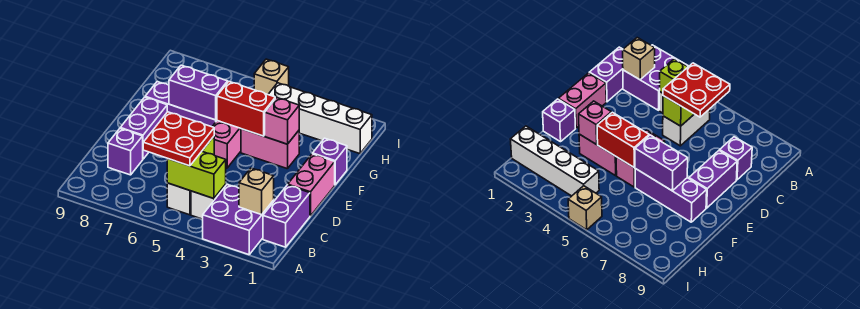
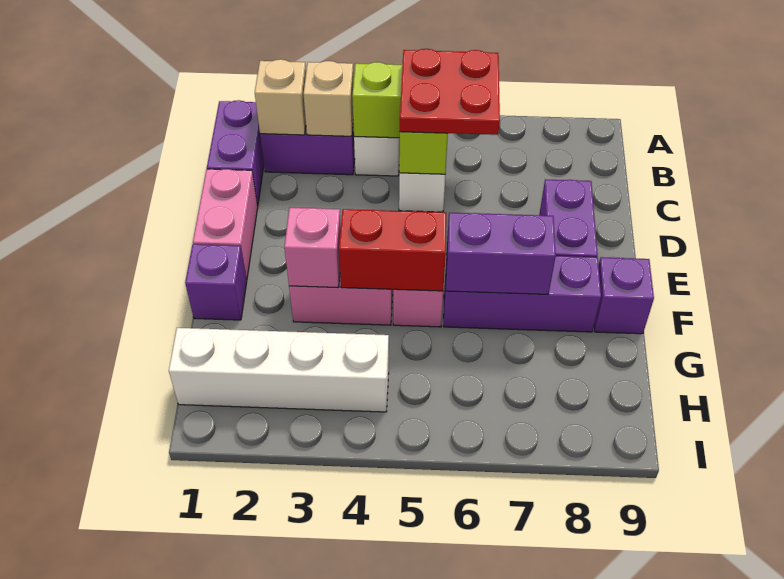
purple 1x1 brick [108,129,143,175] -> purple 1x1 brick moved to [594,257,654,334]
tan 1x1 brick [254,59,289,94] -> tan 1x1 brick moved to [304,61,354,136]

